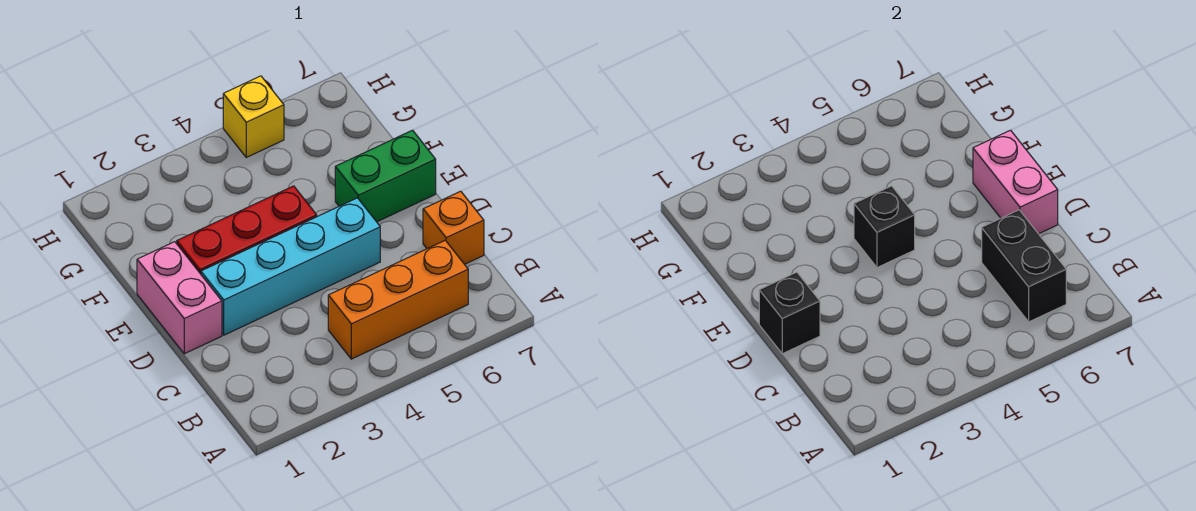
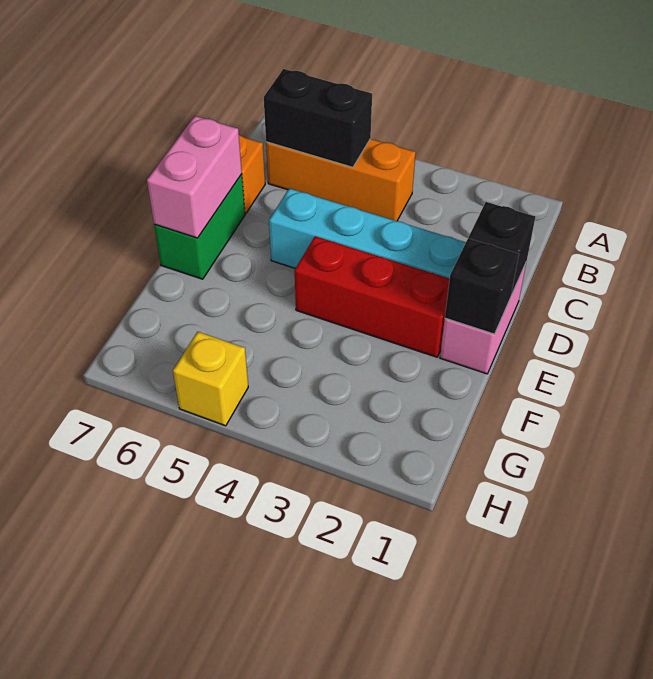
black 1x2 brick [982,210,1066,322] -> black 1x2 brick turned to [264,69,372,167]
black 1x1 brick [854,186,915,268] -> black 1x1 brick moved to [445,238,519,334]
green 1x2 brick [335,130,436,222] -> green 1x2 brick turned to [154,174,245,279]

